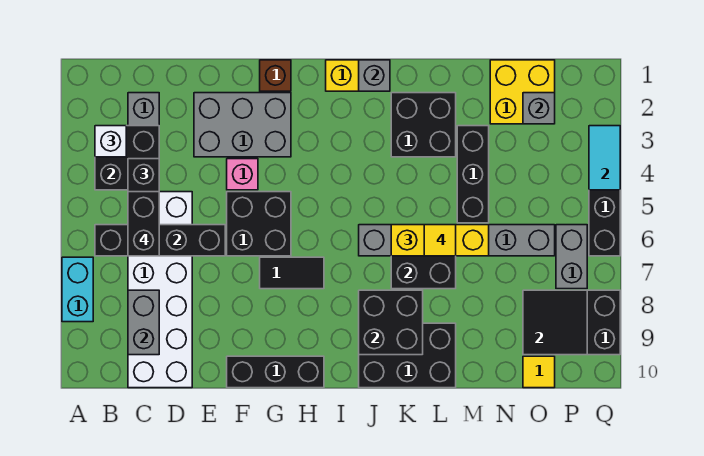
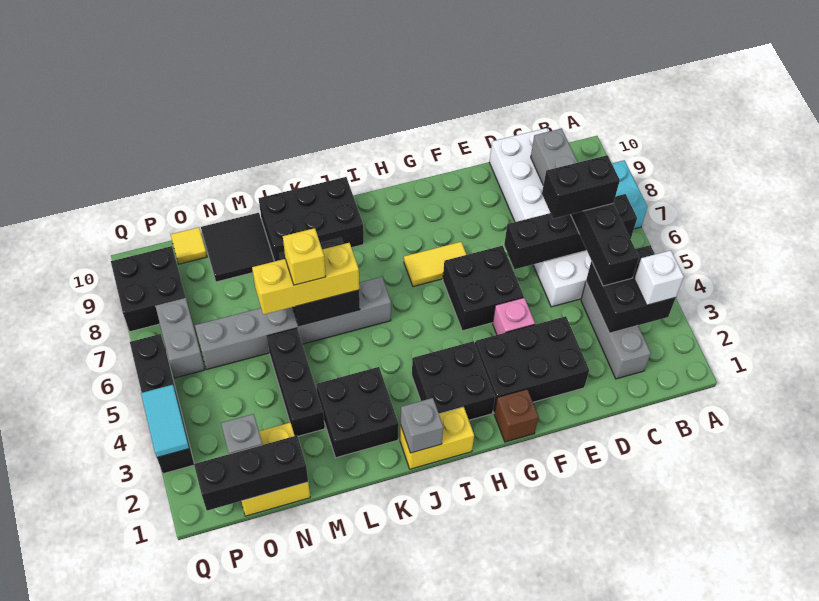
black 1x2 brick [128,192,159,256] -> black 1x2 brick turned to [542,155,620,219]
grey 2x3 brick [194,93,291,157] -> black 2x3 brick [475,316,589,413]
black 1x3 brick [227,356,324,388] -> black 1x3 brick moved to [194,436,308,511]
black 1x2 tile [260,257,324,289] -> yellow 1x2 tile [404,242,467,287]
black 2x2 brick [359,290,423,355] -> black 2x2 brick moved to [412,341,495,420]
yellow 1x1 tile [424,225,456,256] -> yellow 1x1 brick [283,228,326,285]
black 2x2 tile [523,290,587,355] -> black 2x2 tile moved to [201,213,274,282]

